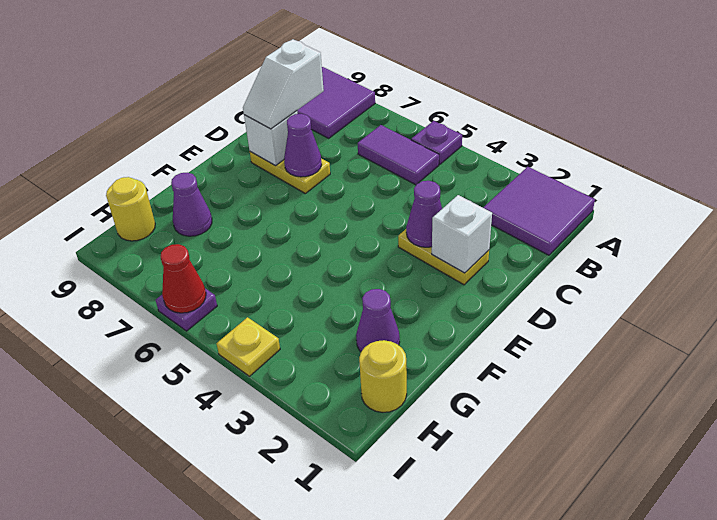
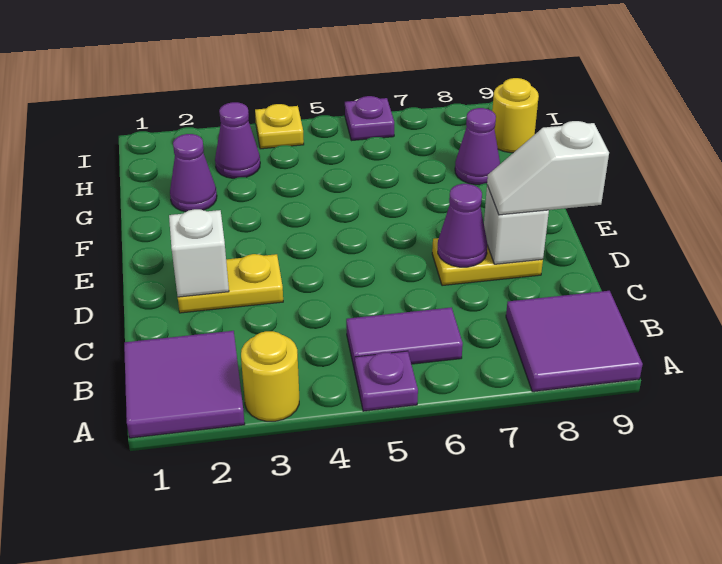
white 1x2 slope [243,39,324,129] -> white 1x2 slope turned to [487,121,609,215]
purple 1x1 cone [406,181,442,247] -> purple 1x1 cone moved to [215,102,260,178]
yellow 1x1 round brick [359,340,407,412] -> yellow 1x1 round brick moved to [241,331,299,421]
red 1x1 cone [161,244,206,313] -> none

